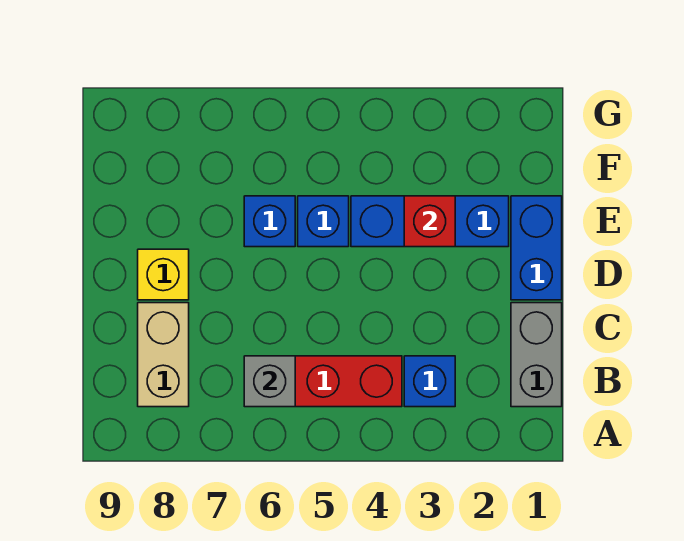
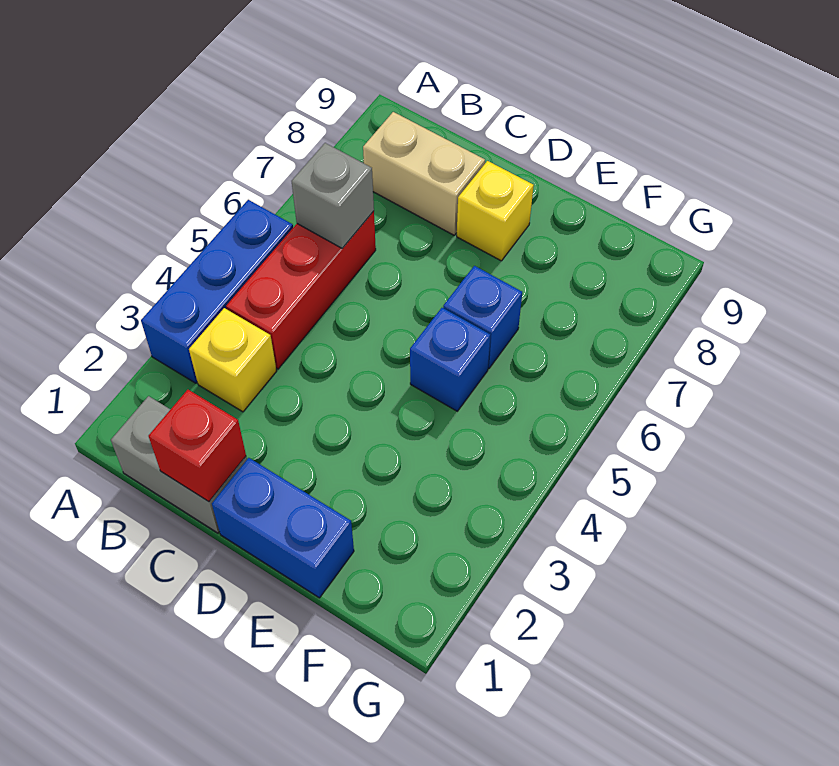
blue 1x1 brick [404,356,455,407] -> yellow 1x1 brick [189,308,276,412]
blue 1x3 brick [351,196,509,247] -> blue 1x3 brick moved to [141,200,293,383]
red 1x1 brick [404,196,455,247] -> red 1x1 brick moved to [149,390,246,502]

